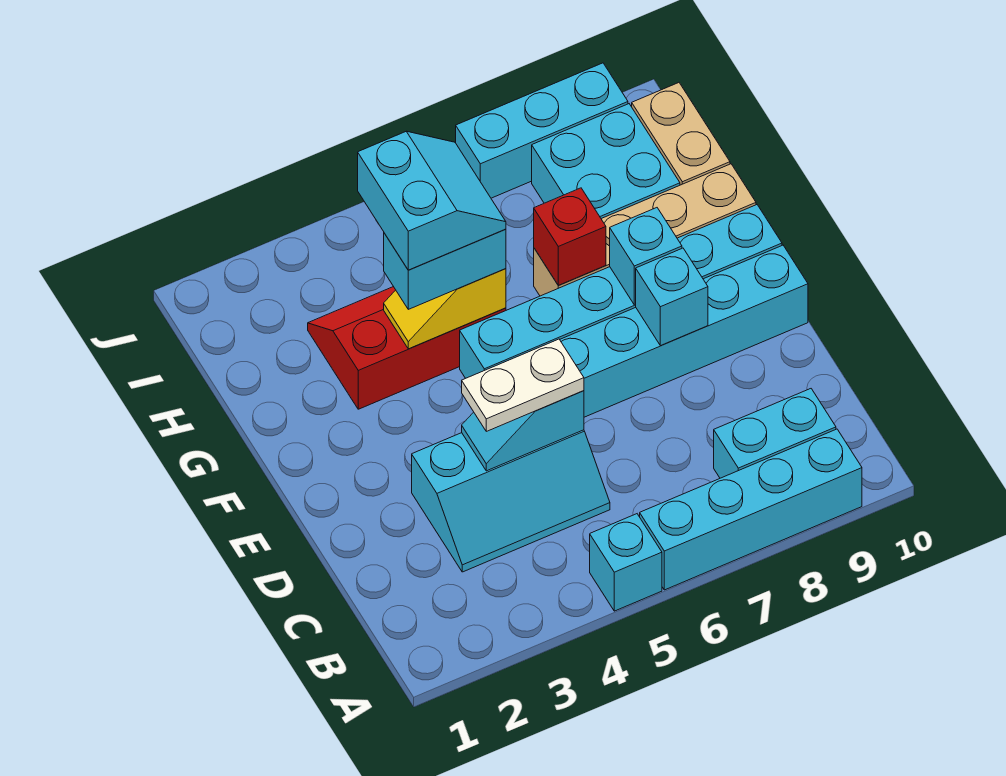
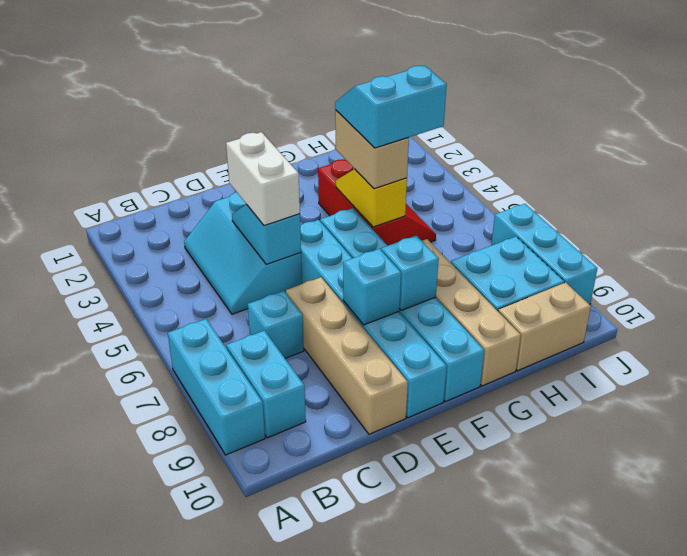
cyan 1x1 brick [590,514,662,611] -> cyan 1x1 brick moved to [248,291,304,358]
cyan 1x4 brick [640,429,862,590] -> cyan 1x3 brick [168,319,265,455]
white 1x2 plate [462,339,584,431] -> white 1x2 brick [226,132,300,226]
none -> tan 1x4 brick [286,277,408,434]
cyan 1x2 brick [384,229,506,309] -> tan 1x2 brick [335,110,409,189]
cyan 2x2 slope [358,131,506,270] -> cyan 2x2 slope turned to [335,66,447,148]
red 1x1 brick [534,188,606,286] -> none

